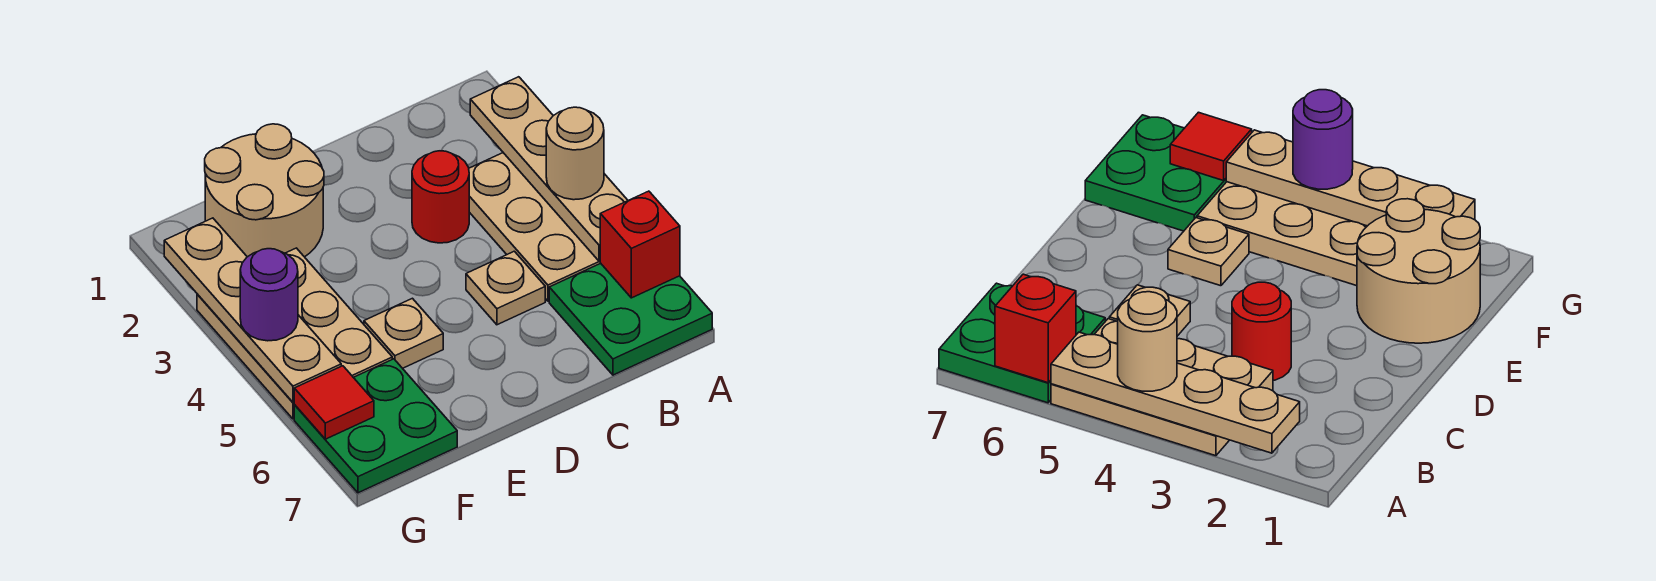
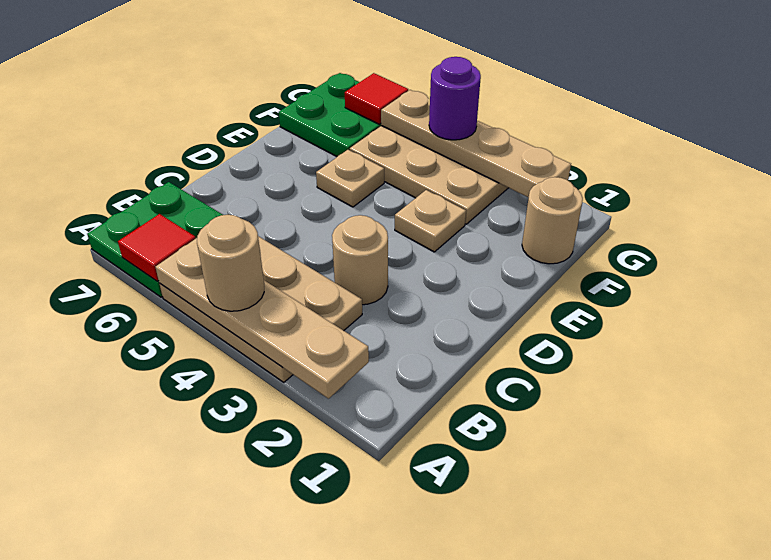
red 1x1 brick [600,191,680,298] -> red 1x1 tile [118,214,196,281]
red 1x1 round brick [412,151,469,243] -> tan 1x1 round brick [332,215,388,305]
tan 1x1 plate [466,251,545,325] -> tan 1x1 plate moved to [395,190,466,252]
tan 2x2 round brick [205,124,324,257] -> tan 1x1 round brick [522,177,583,264]

